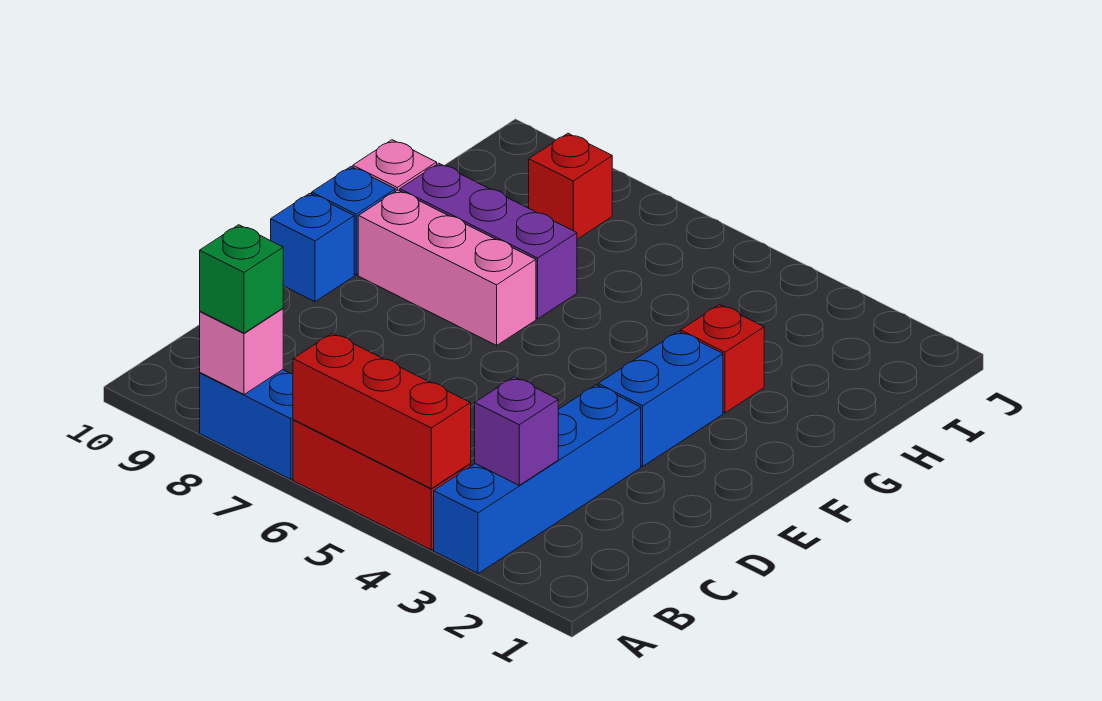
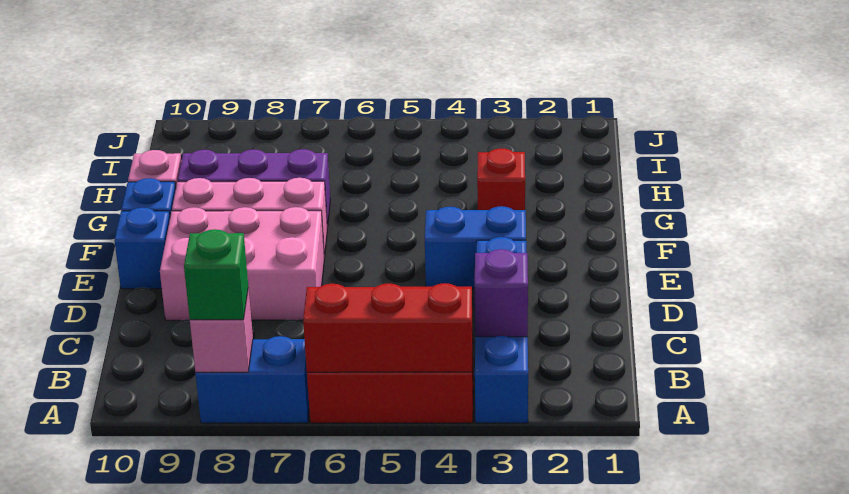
none -> pink 2x3 brick [160,207,324,320]
blue 1x2 brick [598,331,723,466] -> blue 1x2 brick turned to [425,206,526,288]
red 1x1 brick [529,133,612,239] -> none

